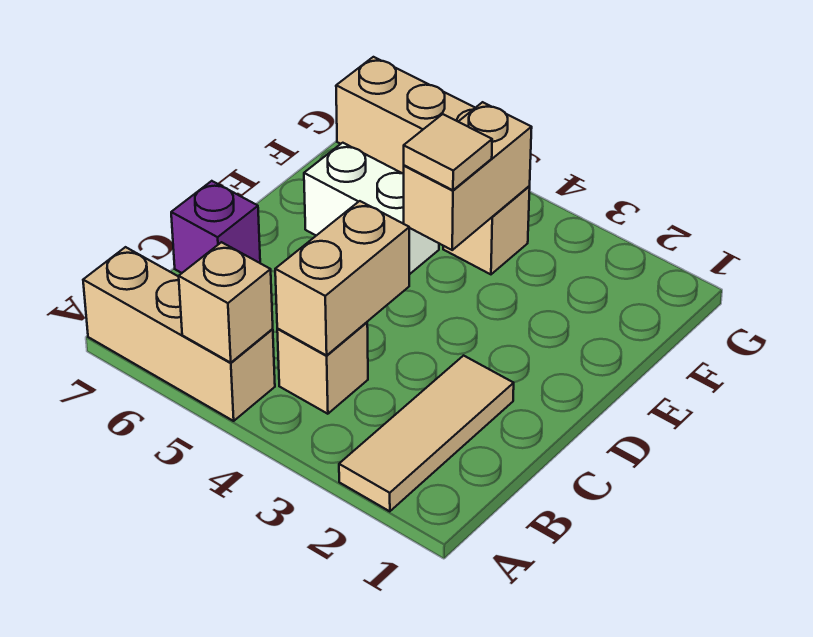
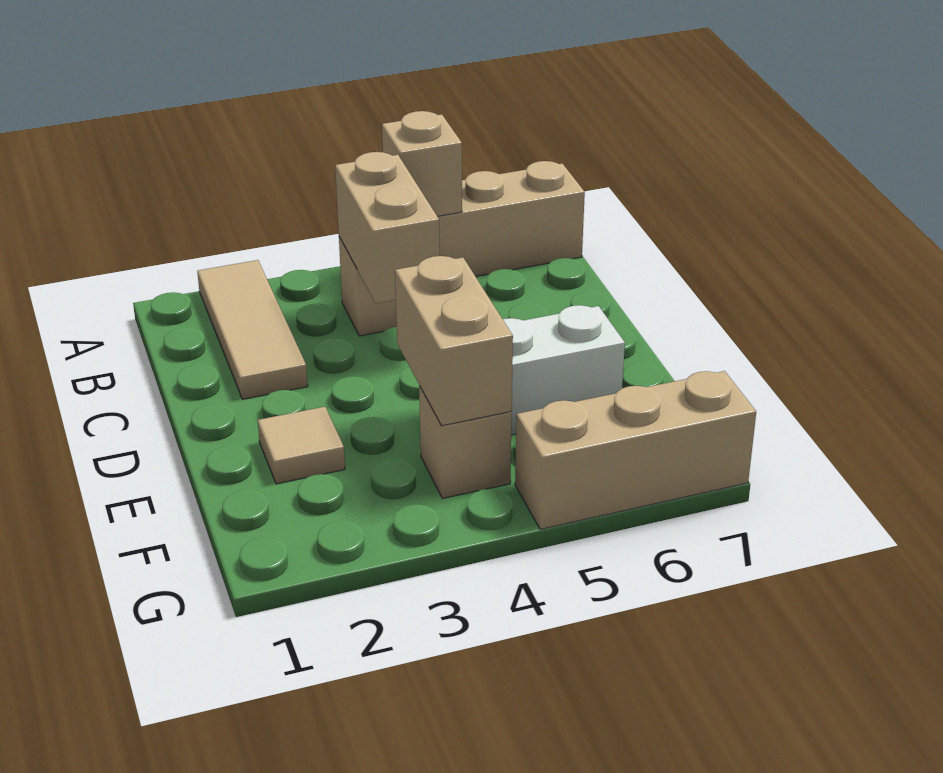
purple 1x1 brick [171,181,260,273] -> none
tan 1x1 tile [404,114,492,190] -> tan 1x1 tile moved to [258,407,345,484]

